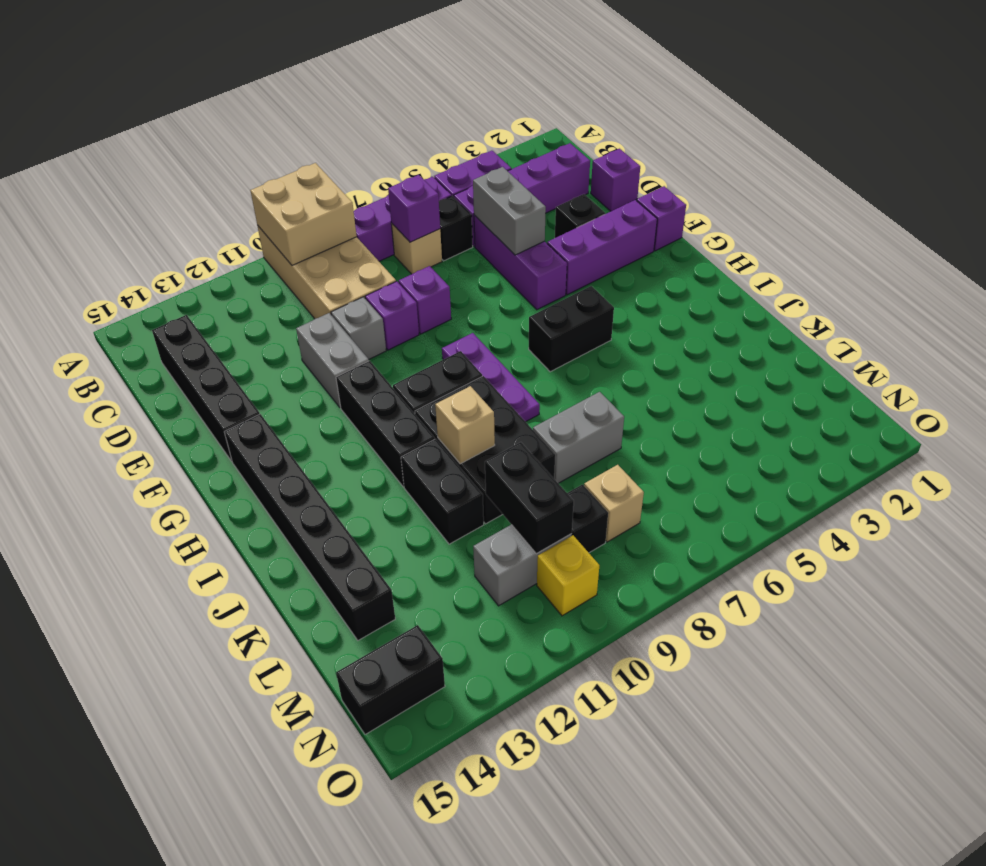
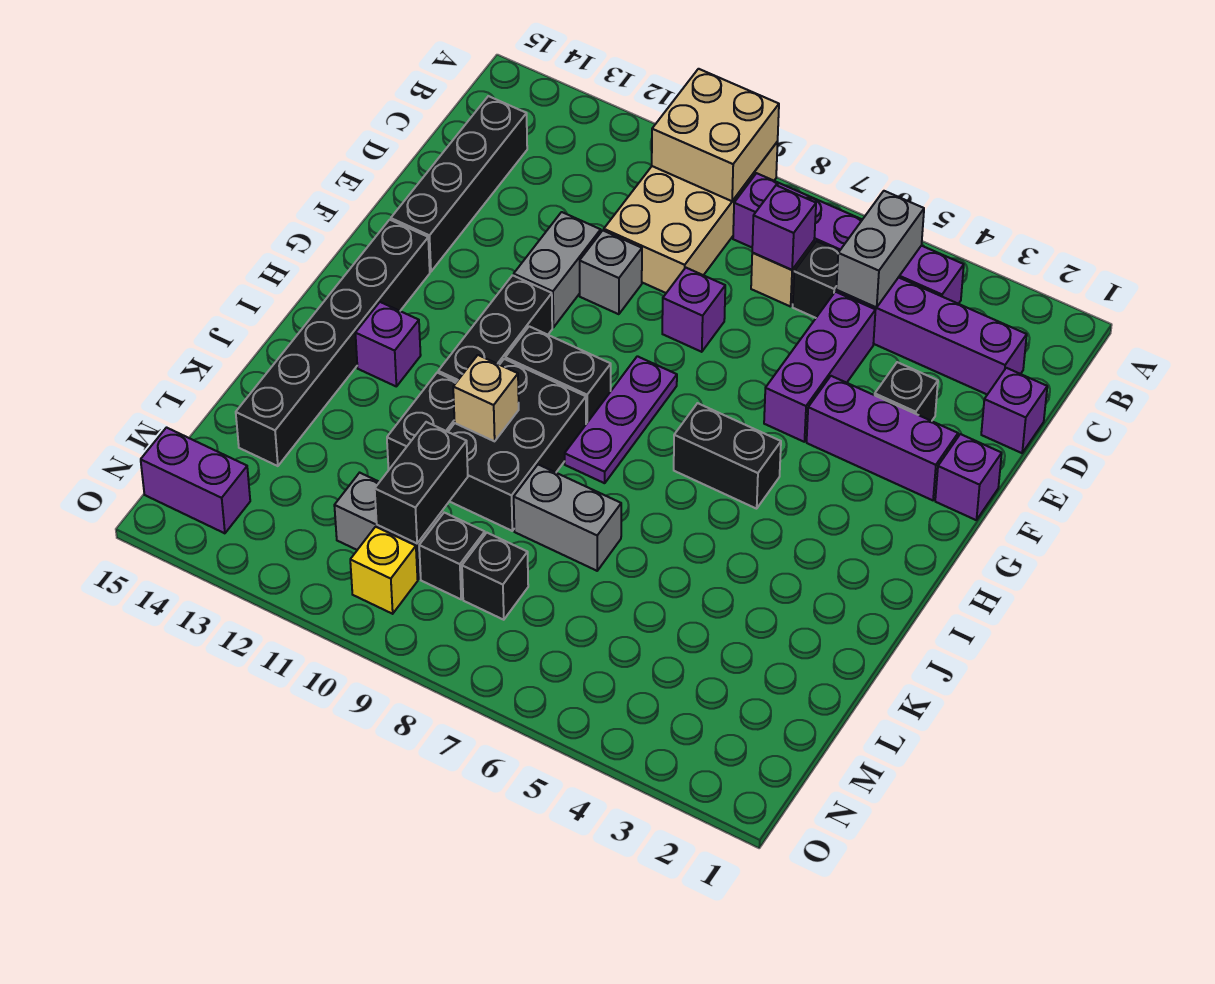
grey 1x2 brick [473,167,546,255] -> grey 1x2 brick moved to [836,191,924,307]
purple 1x1 brick [365,281,419,350] -> purple 1x1 brick moved to [355,302,421,386]
tan 1x1 brick [584,465,644,542] -> black 1x1 brick [462,533,528,620]
black 1x2 brick [336,625,445,735] -> purple 1x2 brick [141,428,250,533]

